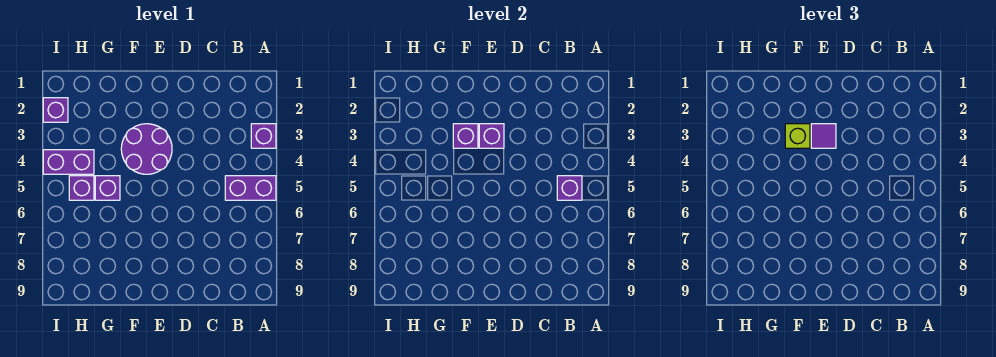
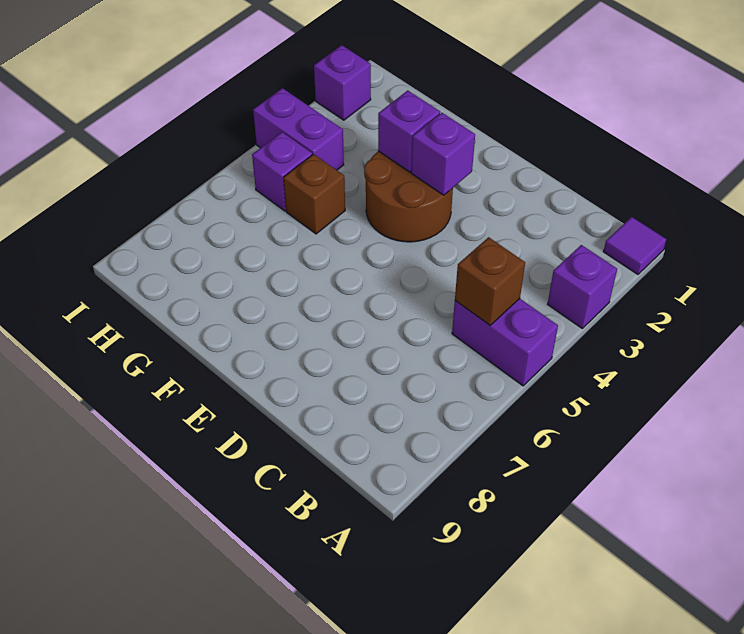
purple 1x1 brick [557,176,582,200] -> brown 1x1 brick [455,237,525,325]
purple 2x2 round brick [121,124,172,174] -> brown 2x2 round brick [364,151,453,242]
purple 1x1 tile [811,124,836,148] -> purple 1x1 tile moved to [603,217,666,274]
lime 1x1 brick [785,124,810,148] -> none
purple 1x1 brick [95,176,120,200] -> brown 1x1 brick [284,154,345,234]

